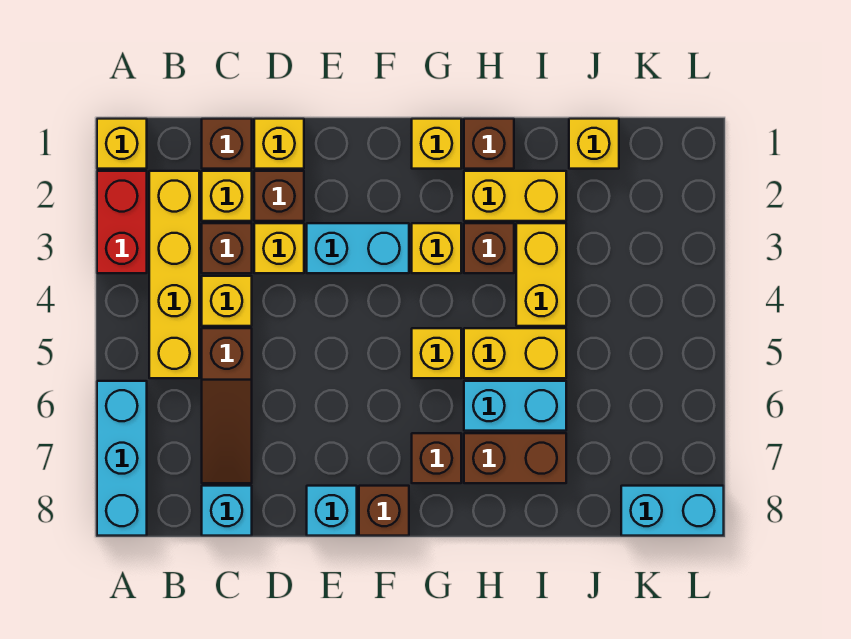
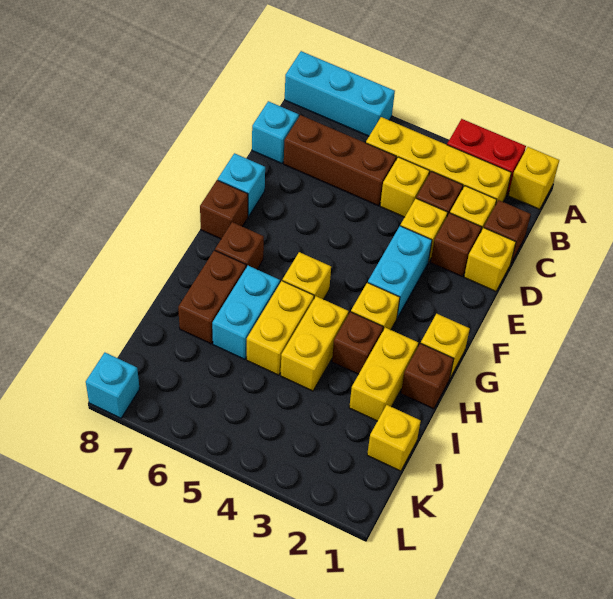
brown 1x3 slope [202,328,252,483] -> brown 1x3 brick [284,115,396,206]
yellow 1x2 brick [516,223,566,326] -> yellow 1x2 brick turned to [281,296,349,391]
cyan 1x2 brick [621,486,724,536] -> cyan 1x1 brick [86,353,140,418]

